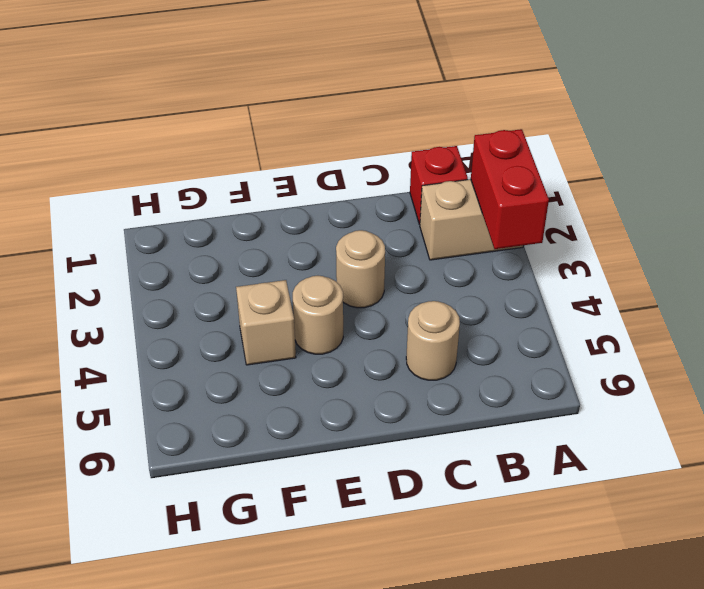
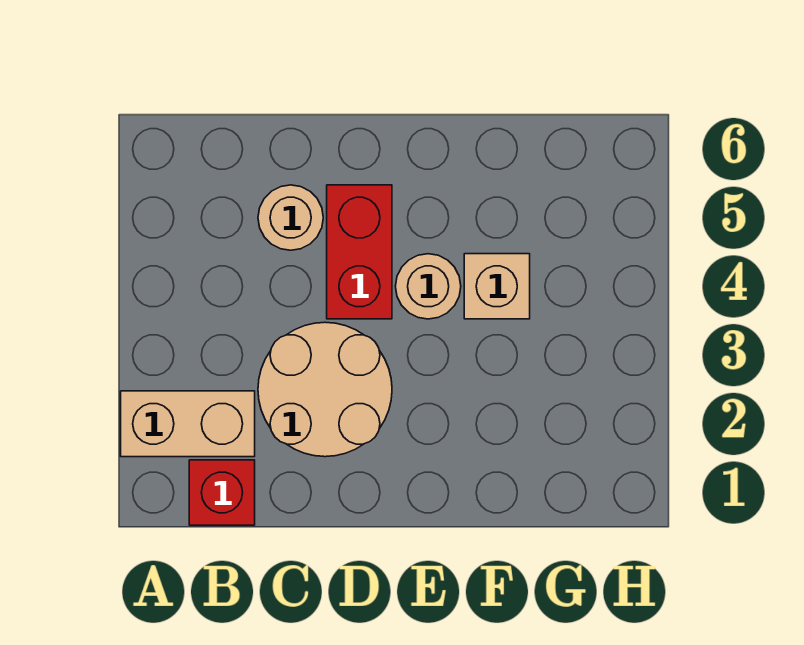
red 1x2 brick [471,129,549,249] -> red 1x2 brick moved to [327,185,392,319]
tan 1x1 round brick [336,230,385,308] -> tan 2x2 round brick [258,322,392,457]

